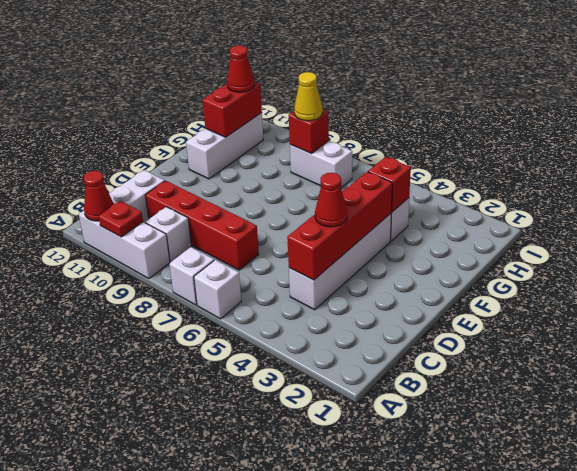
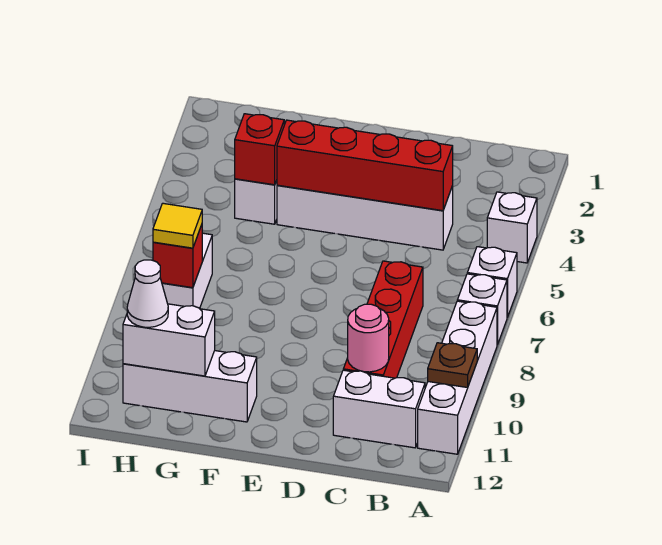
white 1x3 brick [79,211,170,279] -> white 1x4 brick [418,301,497,454]
red 1x1 plate [99,201,143,237] -> brown 1x1 plate [428,343,477,387]
red 1x1 cone [84,171,114,221] -> none
white 1x1 brick [146,207,191,262] -> white 1x1 brick moved to [487,192,537,263]
none -> pink 1x1 round brick [348,304,389,372]
red 1x1 cone [315,173,347,227] -> none
red 1x2 brick [203,81,262,137] -> white 1x2 brick [123,304,215,376]
yellow 1x1 cone [294,72,323,121] -> yellow 1x1 tile [153,203,202,248]
red 1x1 cone [227,46,255,92] -> white 1x1 cone [127,260,168,327]

